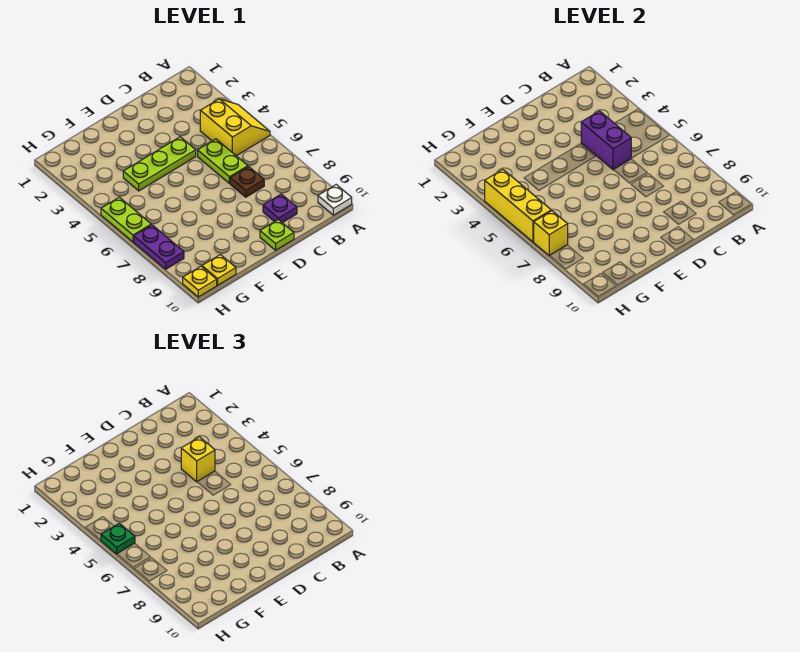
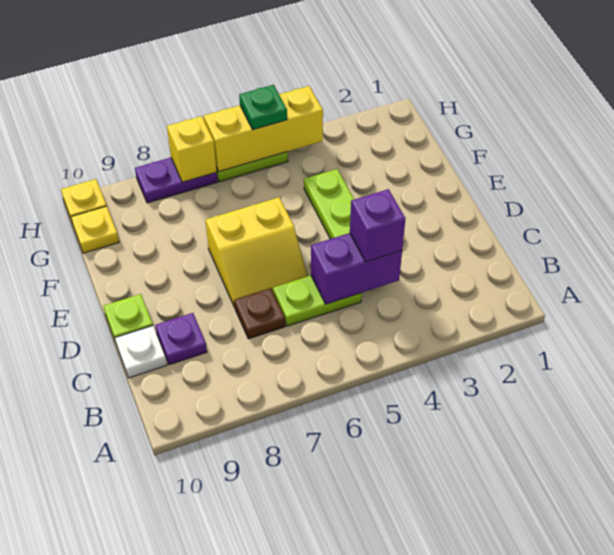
yellow 2x2 slope [200,99,270,156] -> yellow 2x2 slope moved to [206,197,307,307]
white 1x1 plate [318,185,352,215] -> white 1x1 plate moved to [115,326,167,378]
yellow 1x1 brick [181,437,215,482] -> purple 1x1 brick [350,189,405,262]

